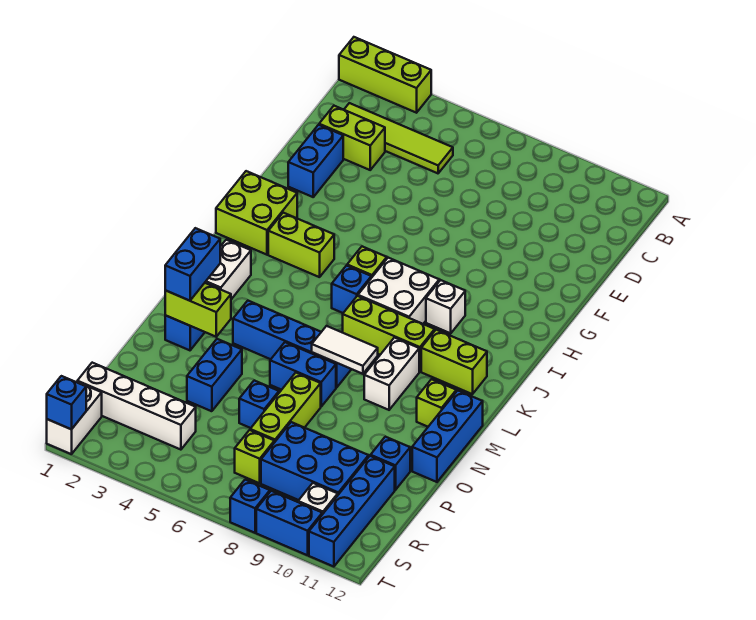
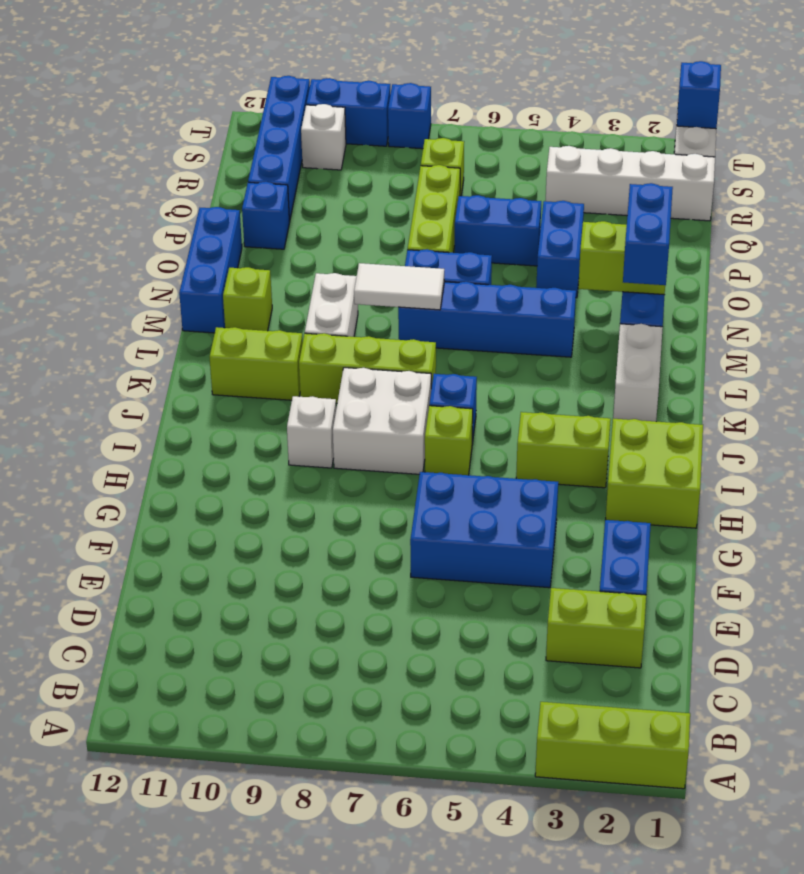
lime 1x4 tile [344,103,453,173] -> none
blue 1x1 brick [239,380,279,428] -> blue 1x2 brick [455,195,541,266]
blue 2x3 brick [261,422,369,500] -> blue 2x3 brick moved to [410,472,558,588]

